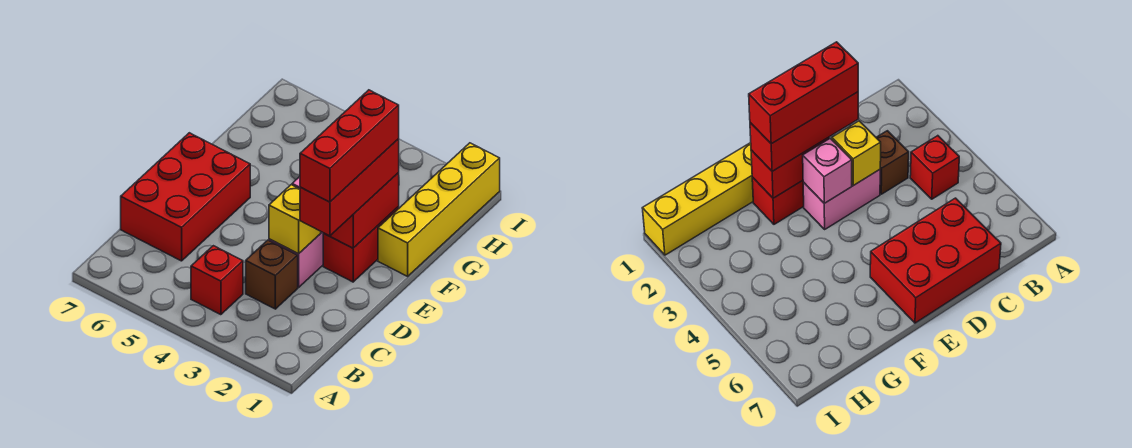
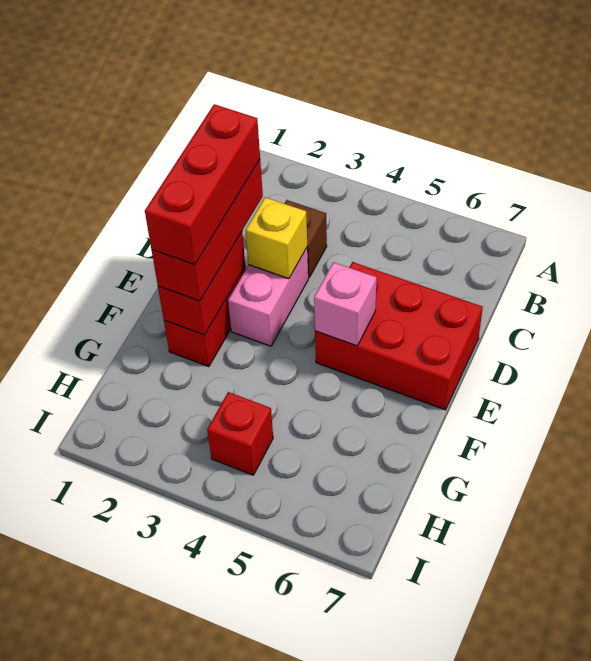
red 1x1 brick [191,246,243,315] -> red 1x1 brick moved to [207,392,273,475]
red 2x3 brick [121,133,250,261] -> red 2x3 brick turned to [315,262,483,410]
pink 1x1 brick [803,138,852,203] -> pink 1x1 brick moved to [314,262,377,346]
yellow 1x4 brick [378,143,500,276] -> none

